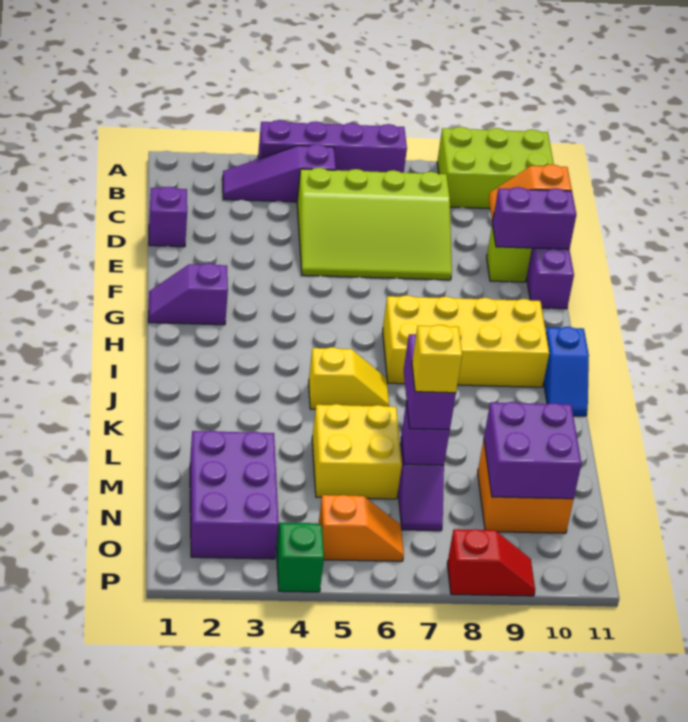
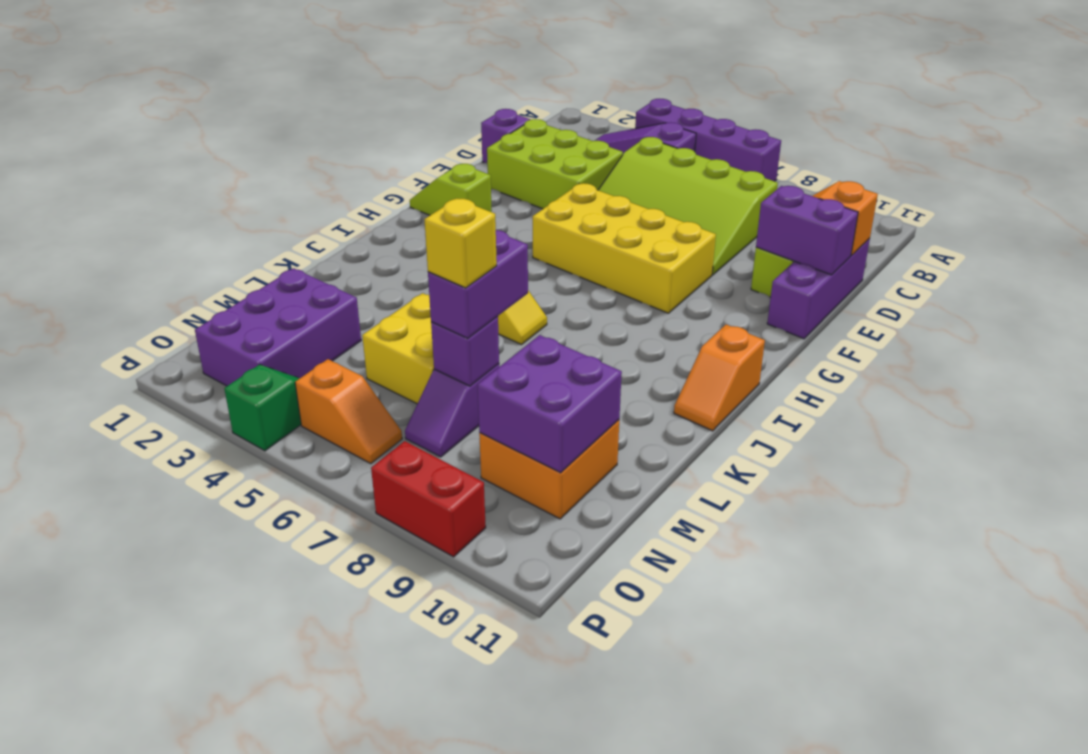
lime 2x3 brick [437,127,554,209] -> lime 2x3 brick moved to [487,119,623,209]
purple 1x2 slope [149,263,228,325] -> lime 1x2 slope [410,164,492,215]
yellow 2x4 brick [383,295,549,387] -> yellow 2x4 brick moved to [533,183,716,313]
blue 1x2 slope [544,327,589,416] -> orange 1x2 slope [674,325,765,431]
red 1x2 slope [447,529,535,596] -> red 1x2 brick [371,441,486,557]

